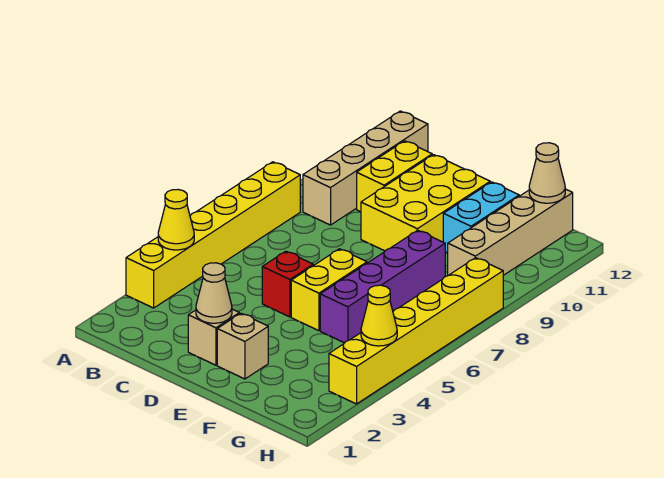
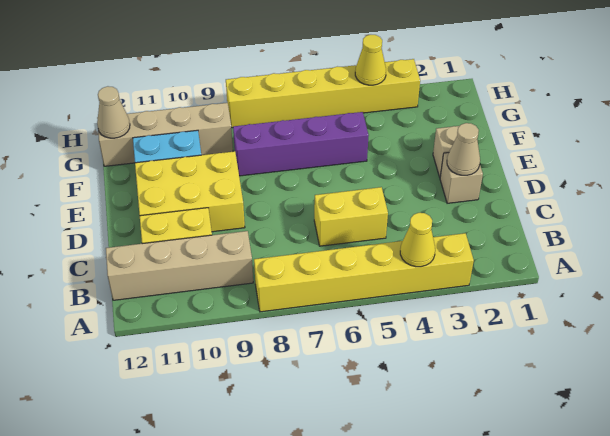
red 1x1 brick [262,251,313,317] -> none
yellow 1x2 brick [291,249,367,331] -> yellow 1x2 brick moved to [314,187,388,246]

